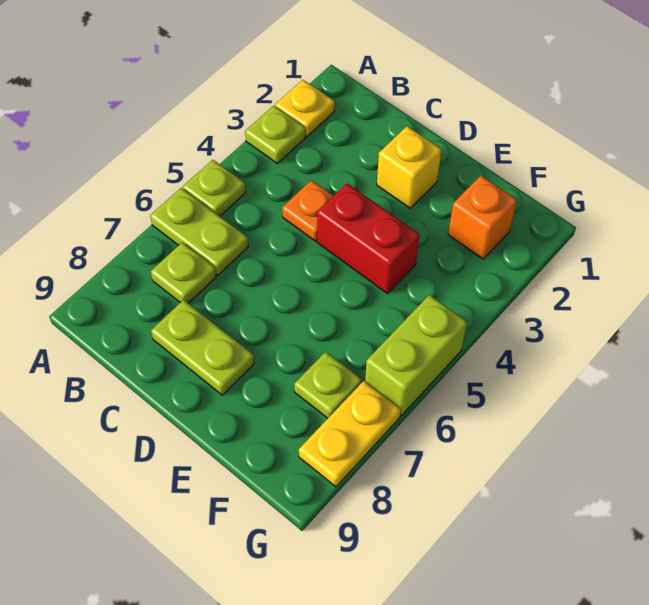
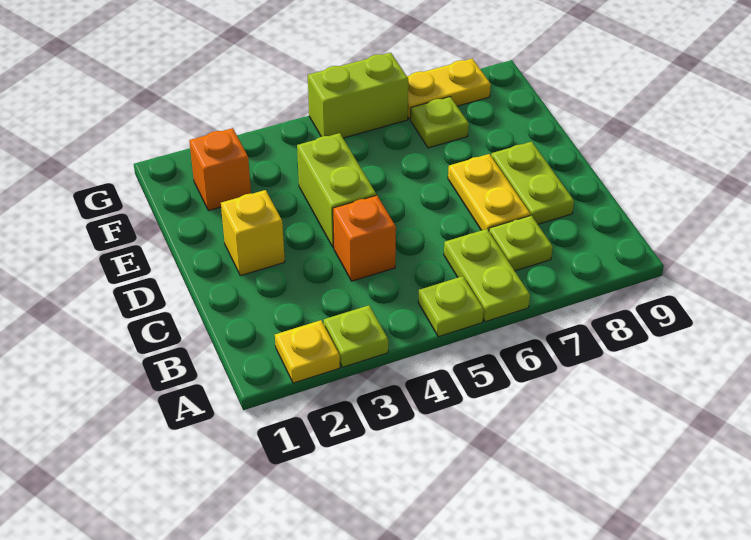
orange 1x1 plate [282,180,333,241] -> orange 1x1 brick [333,195,396,281]
none -> yellow 1x2 plate [448,154,530,231]
red 1x2 brick [317,184,420,294] -> lime 1x2 brick [297,133,376,248]

